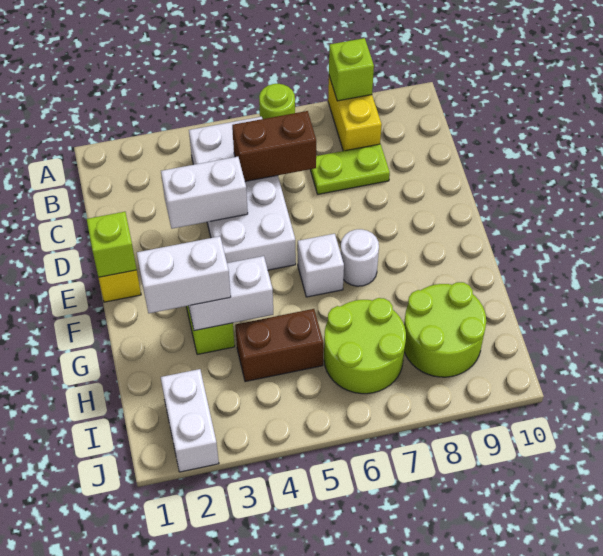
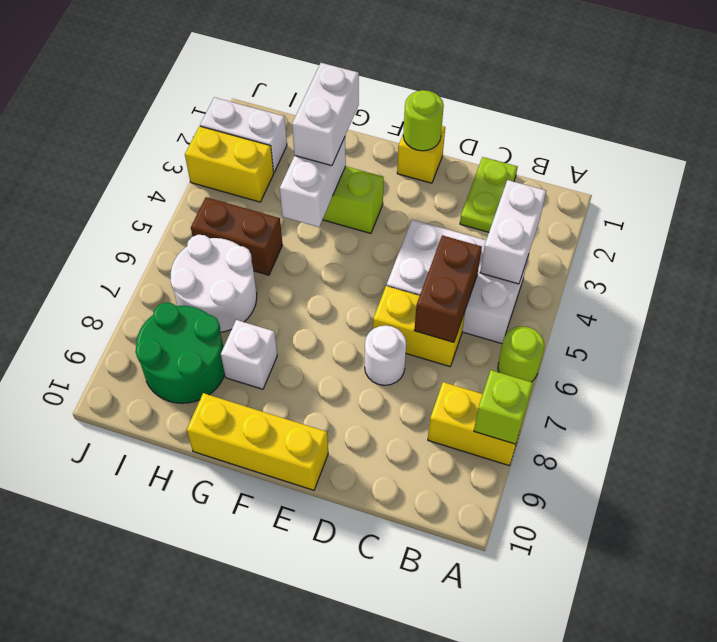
white 2x4 brick [189,117,296,270] -> white 2x3 brick [387,220,528,344]
none -> yellow 1x2 brick [373,286,465,367]
lime 1x2 plate [310,144,390,194] -> lime 1x2 plate moved to [460,157,518,232]
white 1x2 brick [161,157,248,229] -> white 1x2 brick moved to [480,180,546,284]
lime 1x1 brick [87,212,137,277] -> lime 1x1 round brick [403,90,444,151]
none -> yellow 1x3 brick [187,393,328,490]
white 1x1 brick [298,234,344,297] -> white 1x1 brick moved to [221,320,277,389]
white 1x1 round brick [340,229,379,286] -> white 1x1 round brick moved to [365,325,406,385]
brown 1x2 brick [235,309,323,382] -> brown 1x2 brick turned to [191,197,282,275]
lime 2x2 round brick [324,298,406,394] -> white 2x2 round brick [170,235,257,332]
lime 2x2 round brick [404,282,486,377] -> green 2x2 round brick [135,303,225,403]
none -> yellow 1x2 brick [185,126,274,202]

